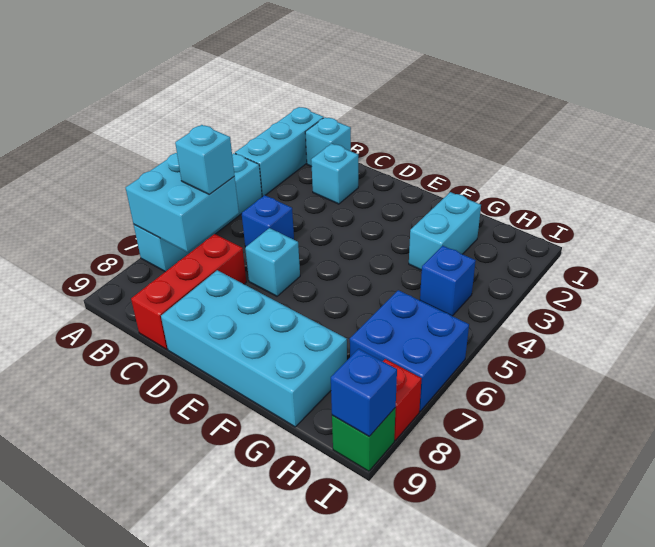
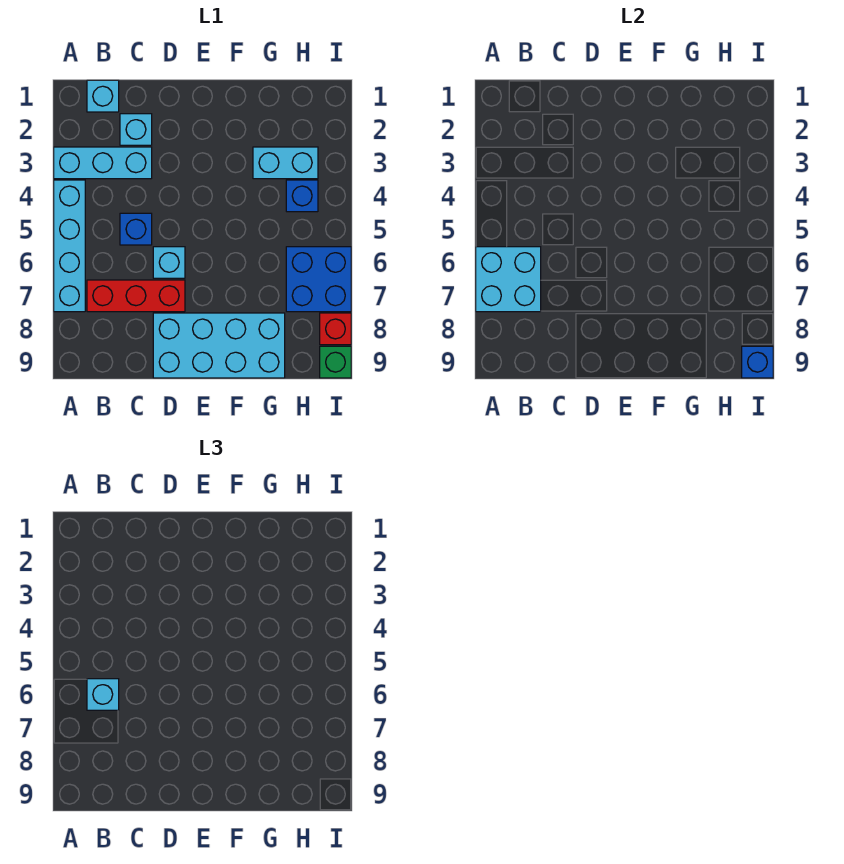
cyan 1x3 brick [235,107,324,197] -> cyan 1x3 brick turned to [54,147,152,179]
red 1x3 brick [131,234,246,349] -> red 1x3 brick turned to [87,280,185,312]
cyan 1x2 brick [409,192,481,270] -> cyan 1x2 brick turned to [253,147,318,179]

